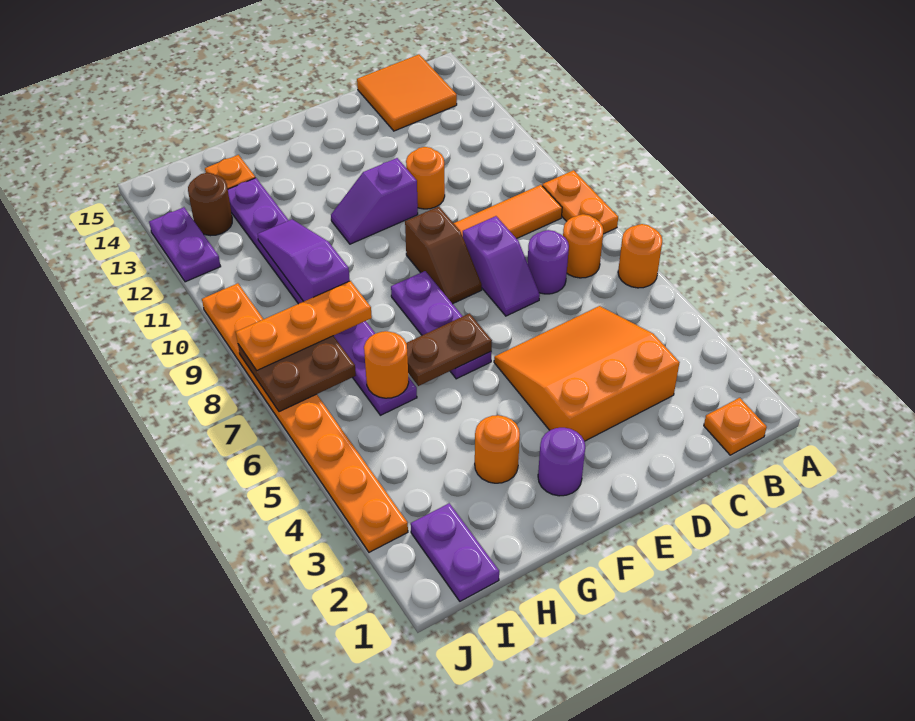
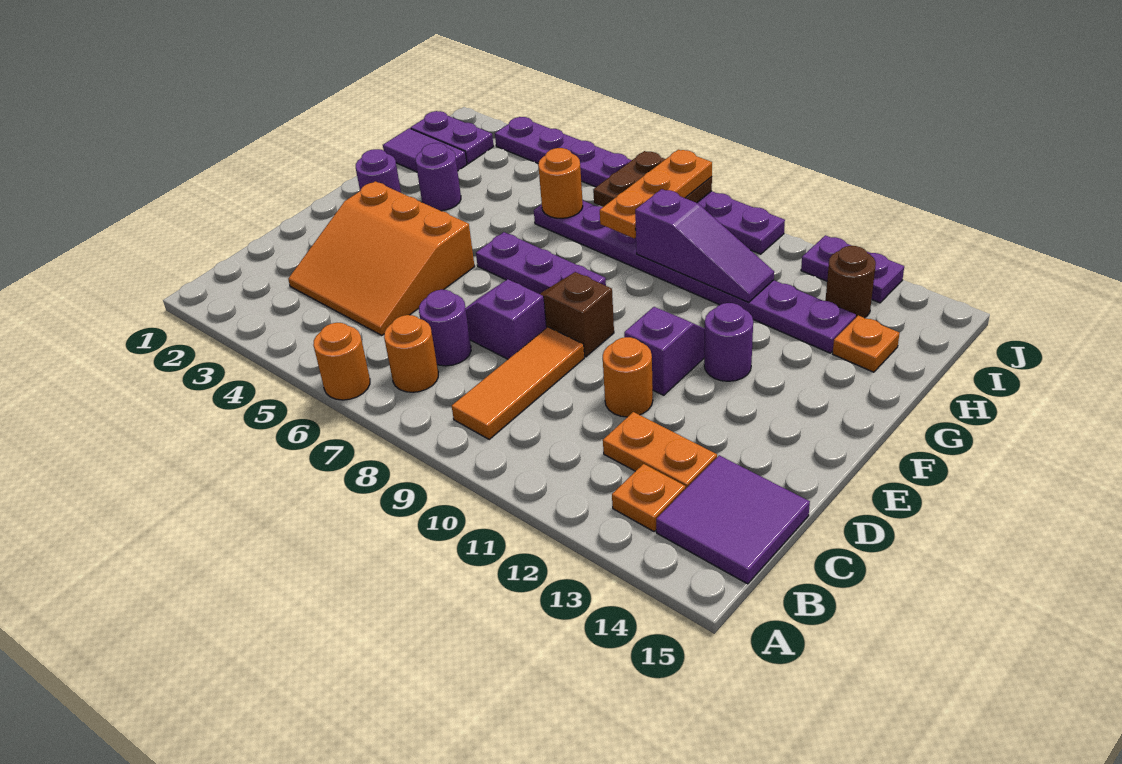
orange 1x2 plate [542,170,618,234] -> orange 1x2 plate moved to [603,412,717,489]
orange 1x1 plate [704,398,767,455] -> orange 1x1 plate moved to [612,464,685,531]
orange 2x2 tile [357,54,457,131] -> purple 2x2 tile [656,455,810,584]
orange 3x3 slope [494,306,680,441] -> orange 3x3 slope turned to [288,181,475,335]
brown 1x2 plate [407,313,492,386] -> none
none -> purple 1x1 round brick [704,303,753,381]
orange 1x1 round brick [475,415,520,483] -> purple 1x1 round brick [415,143,461,211]
none -> purple 1x2 tile [383,128,467,172]
orange 1x8 plate [202,283,408,552] -> purple 1x8 plate [495,117,785,254]

